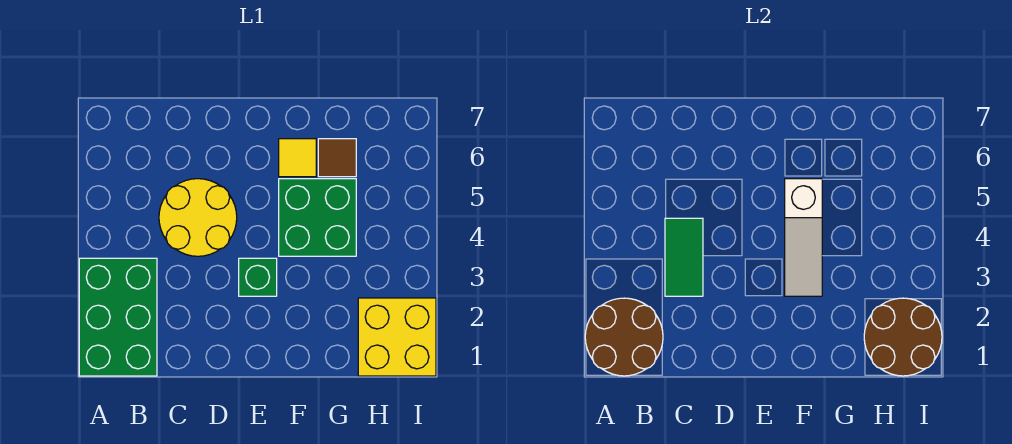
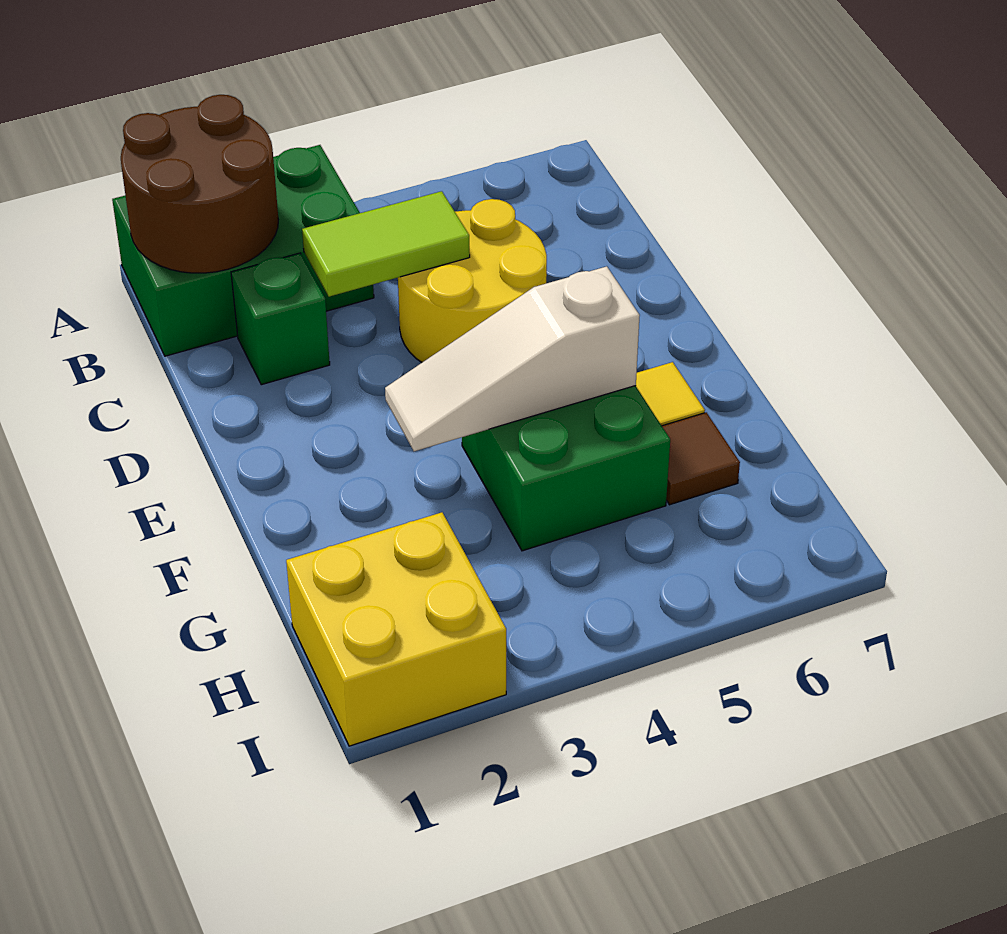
green 1x2 tile [665,218,703,296] -> lime 1x2 tile [302,191,470,297]
green 1x1 brick [239,258,277,296] -> green 1x1 brick moved to [231,253,330,385]
brown 2x2 round brick [864,298,942,376] -> none

